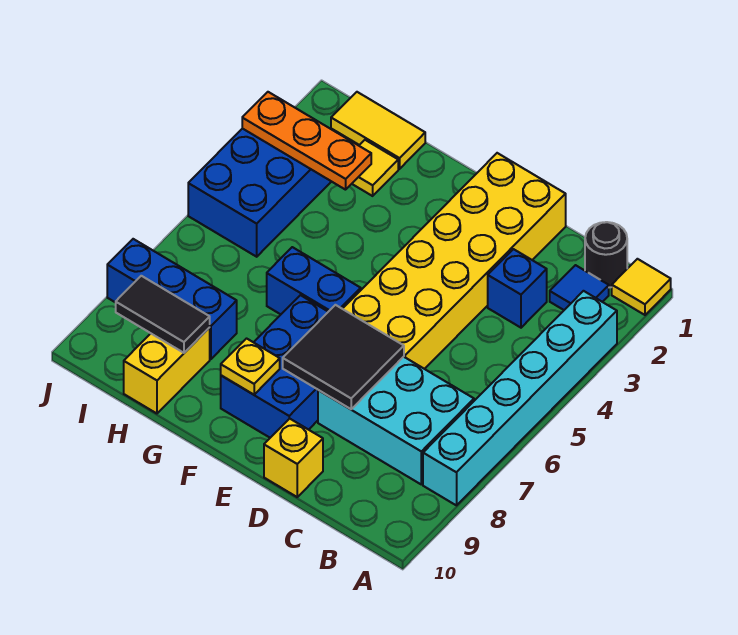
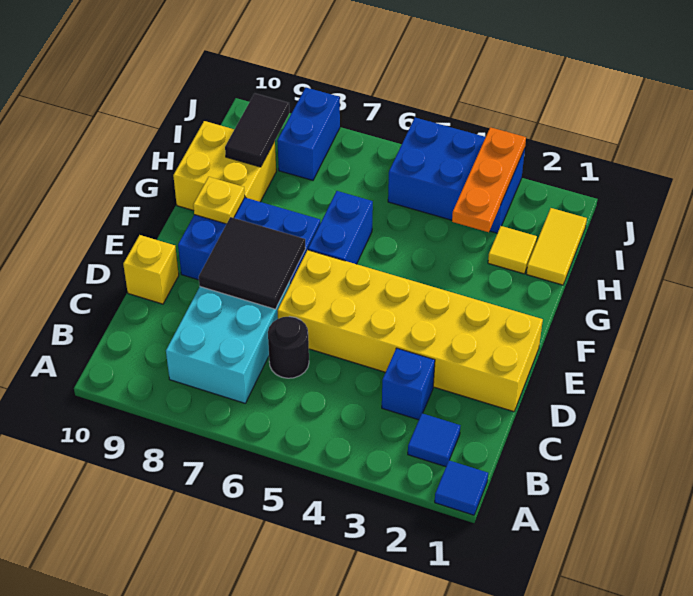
yellow 1x1 tile [612,259,671,315] -> blue 1x1 tile [435,460,488,515]
cyan 1x6 brick [423,291,617,505] -> none
black 1x1 round brick [585,222,627,287] -> black 1x1 round brick moved to [268,316,309,378]
blue 1x3 brick [107,239,237,359] -> blue 1x2 brick [277,87,340,180]
yellow 1x2 brick [124,328,210,413] -> yellow 2x2 brick [173,121,276,210]

